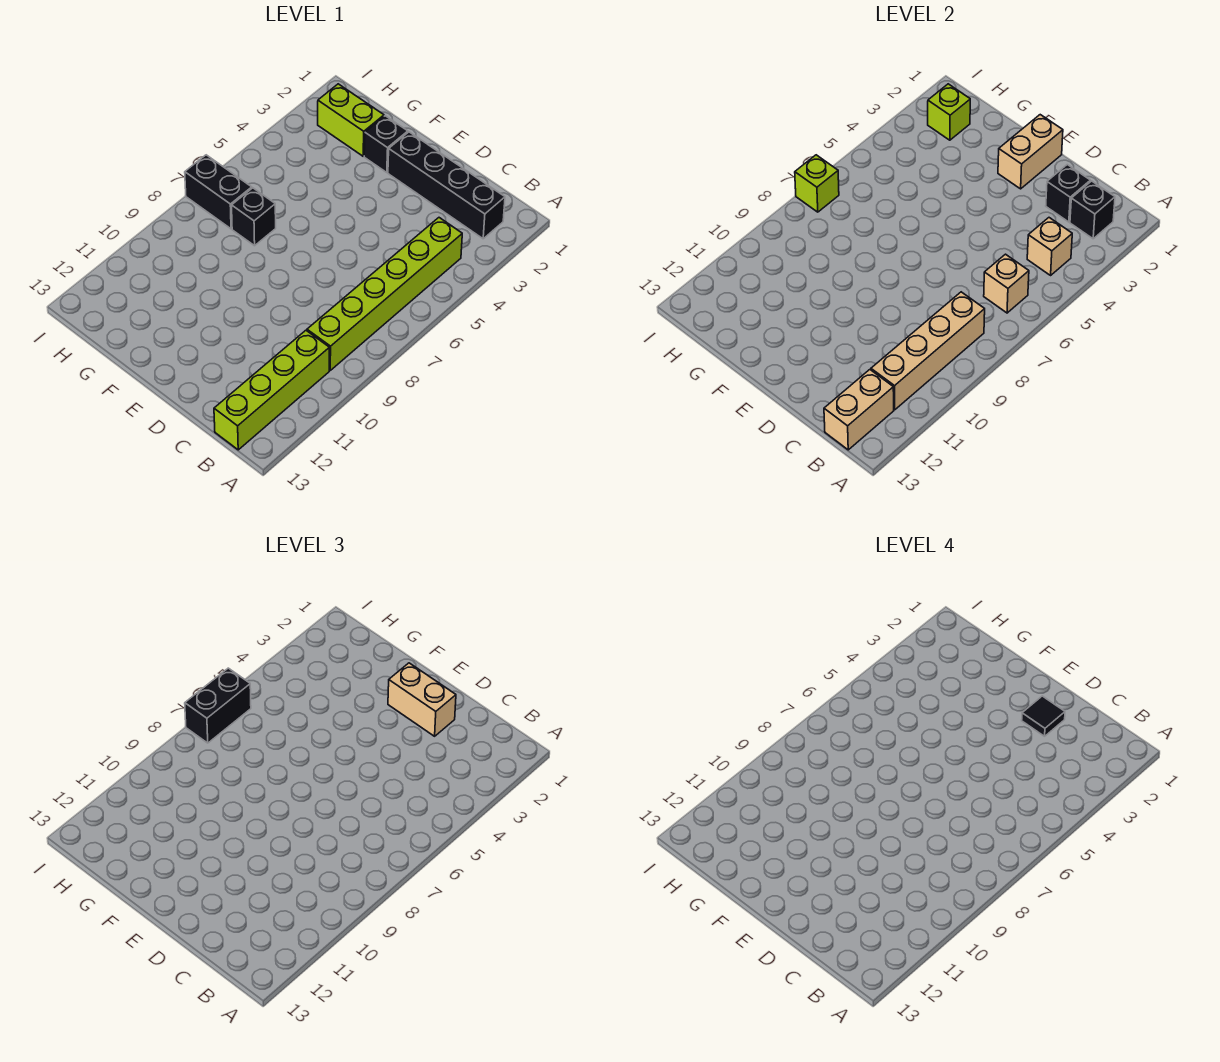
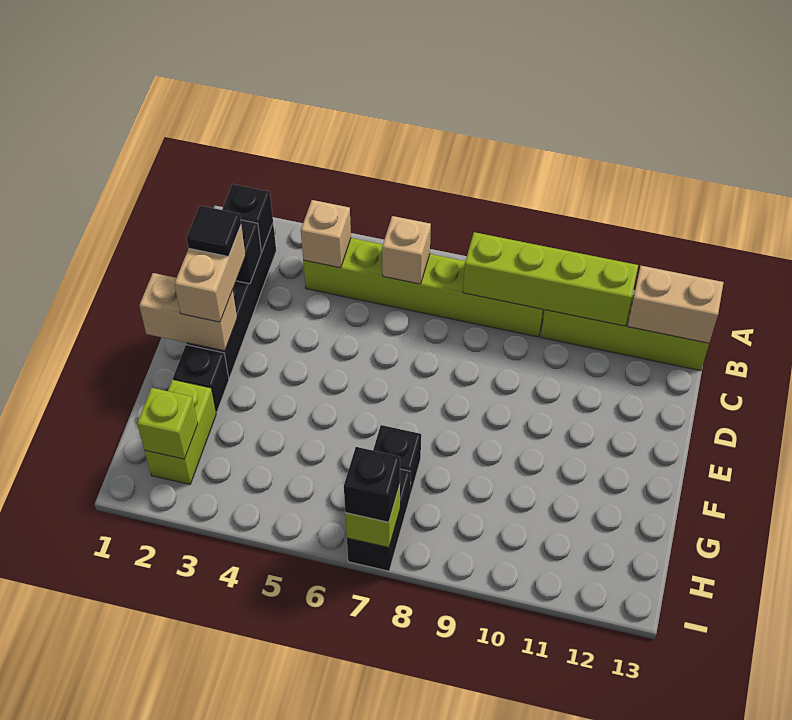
tan 1x4 brick [871,292,985,410] -> lime 1x4 brick [463,232,638,326]
black 1x2 brick [185,668,251,743] -> black 1x1 brick [344,447,400,522]

